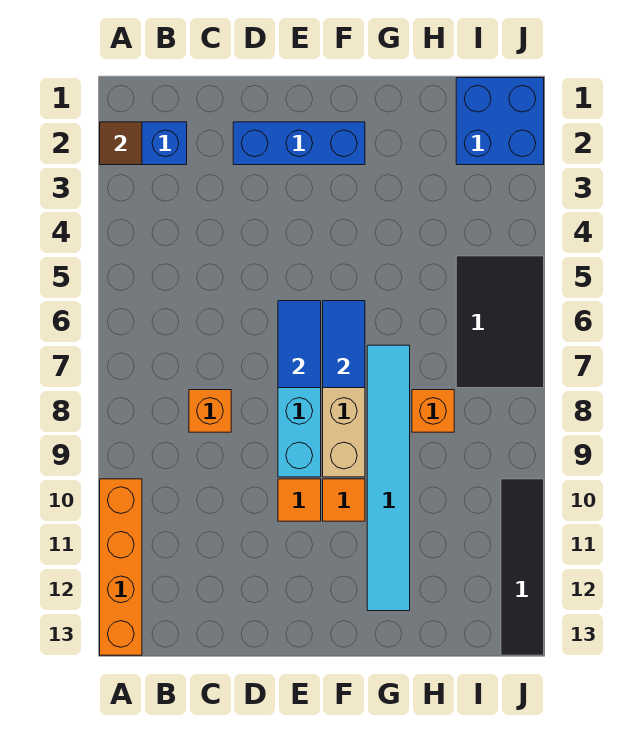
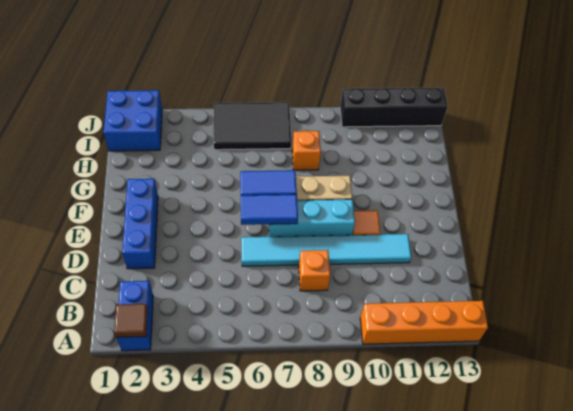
orange 1x1 tile [323,479,365,521] -> none
cyan 1x6 tile [367,345,410,611] -> cyan 1x6 tile moved to [241,234,411,266]
black 1x4 tile [501,479,544,655] -> black 1x4 brick [340,88,448,127]

